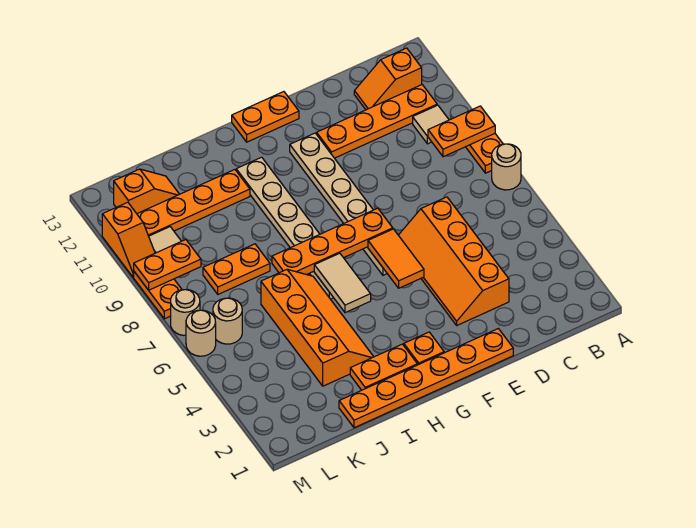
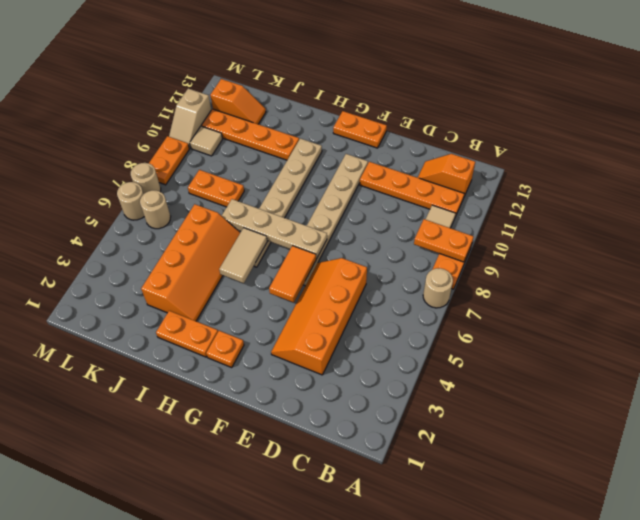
orange 1x6 plate [339,329,513,428] -> none
orange 1x4 plate [272,208,393,275] -> tan 1x4 plate [222,199,327,259]
orange 1x2 plate [134,240,201,290] -> none
orange 1x2 slope [102,202,155,277] -> tan 1x2 slope [169,89,211,148]

